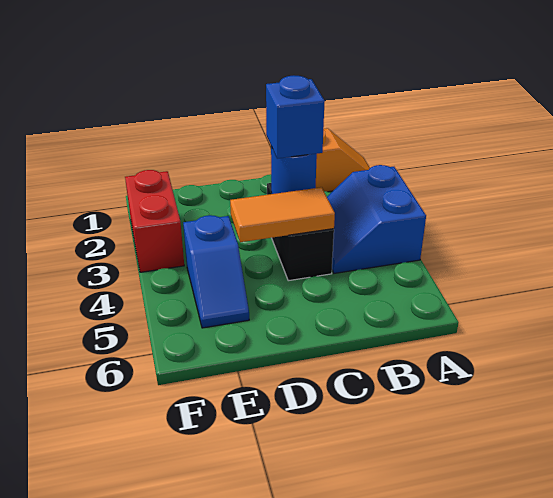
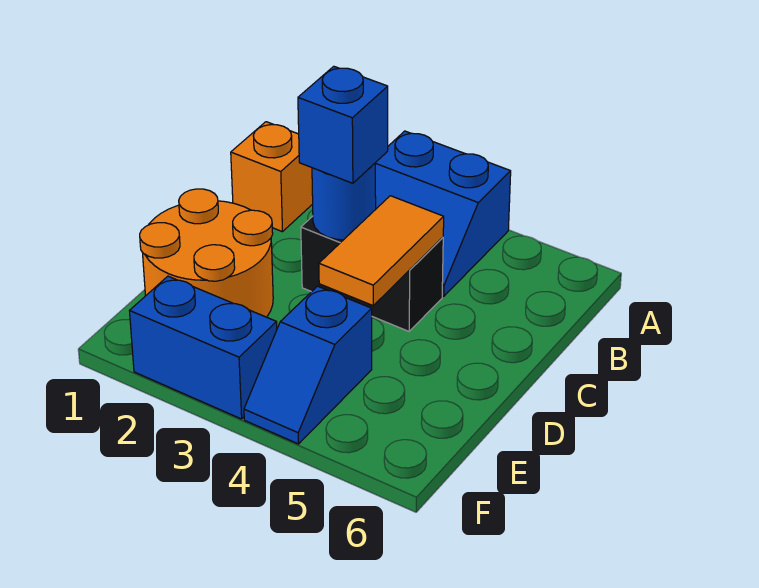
none -> orange 2x2 round brick [140,189,273,317]
blue 1x2 slope [183,215,249,328] -> blue 1x2 slope turned to [244,286,372,444]
red 1x2 brick [125,170,184,272] -> blue 1x2 brick [130,276,277,419]

